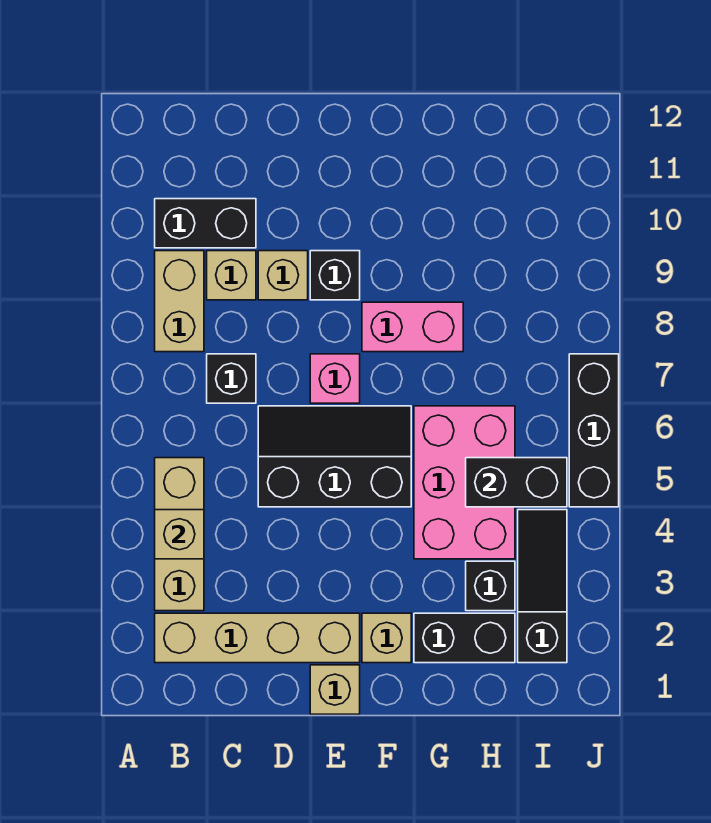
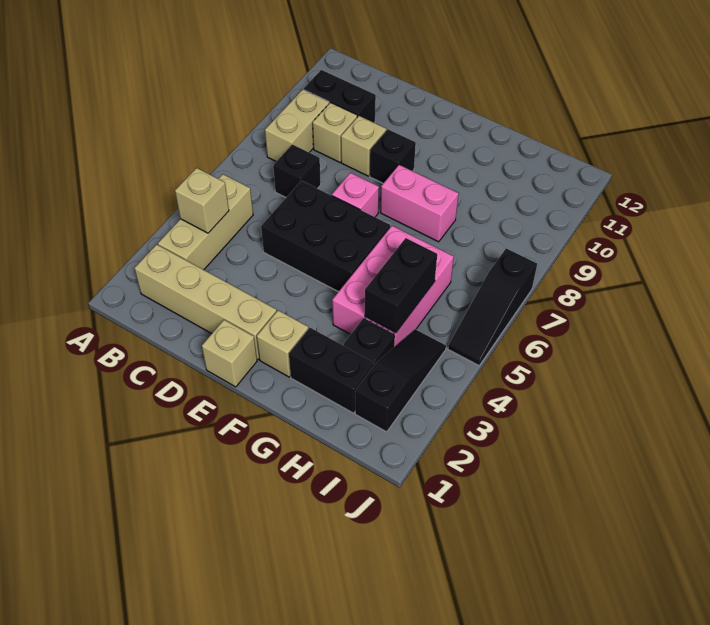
black 2x3 slope [258,406,411,507] -> black 2x3 brick [261,181,390,292]
black 1x2 brick [466,458,567,507] -> black 1x2 brick turned to [365,238,437,333]
black 1x3 brick [569,354,619,507] -> black 1x3 slope [448,248,537,365]

